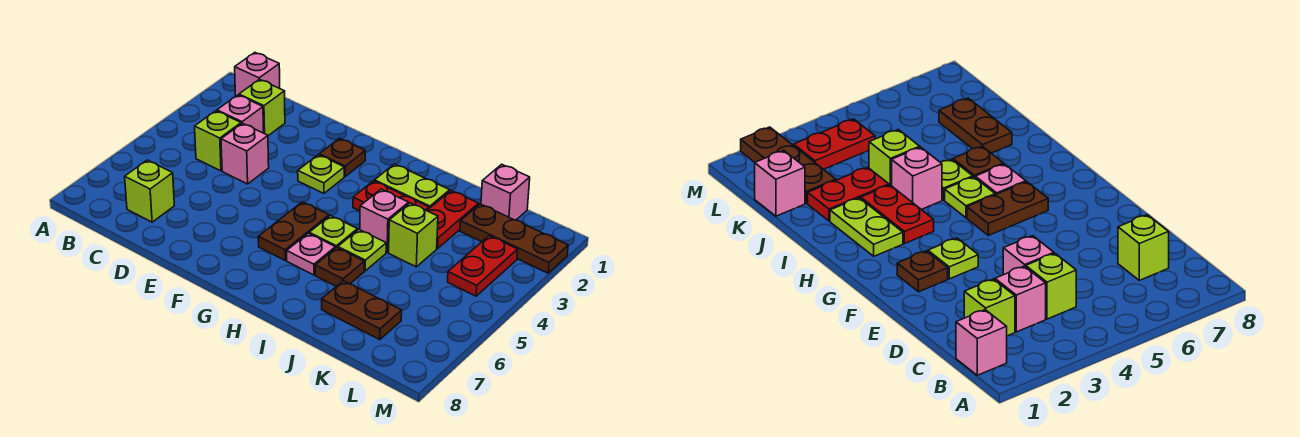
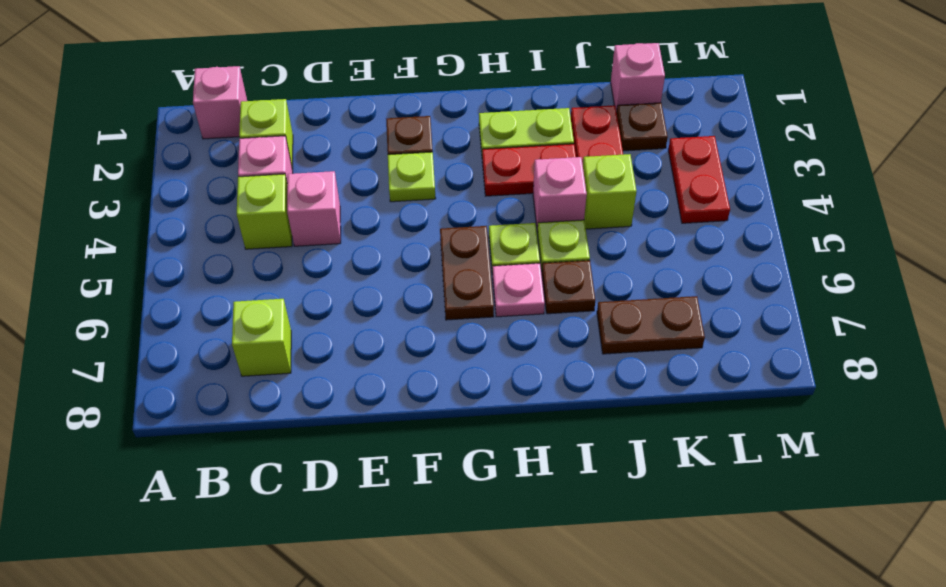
brown 1x3 plate [460,204,568,273] -> brown 1x1 plate [617,103,668,151]

